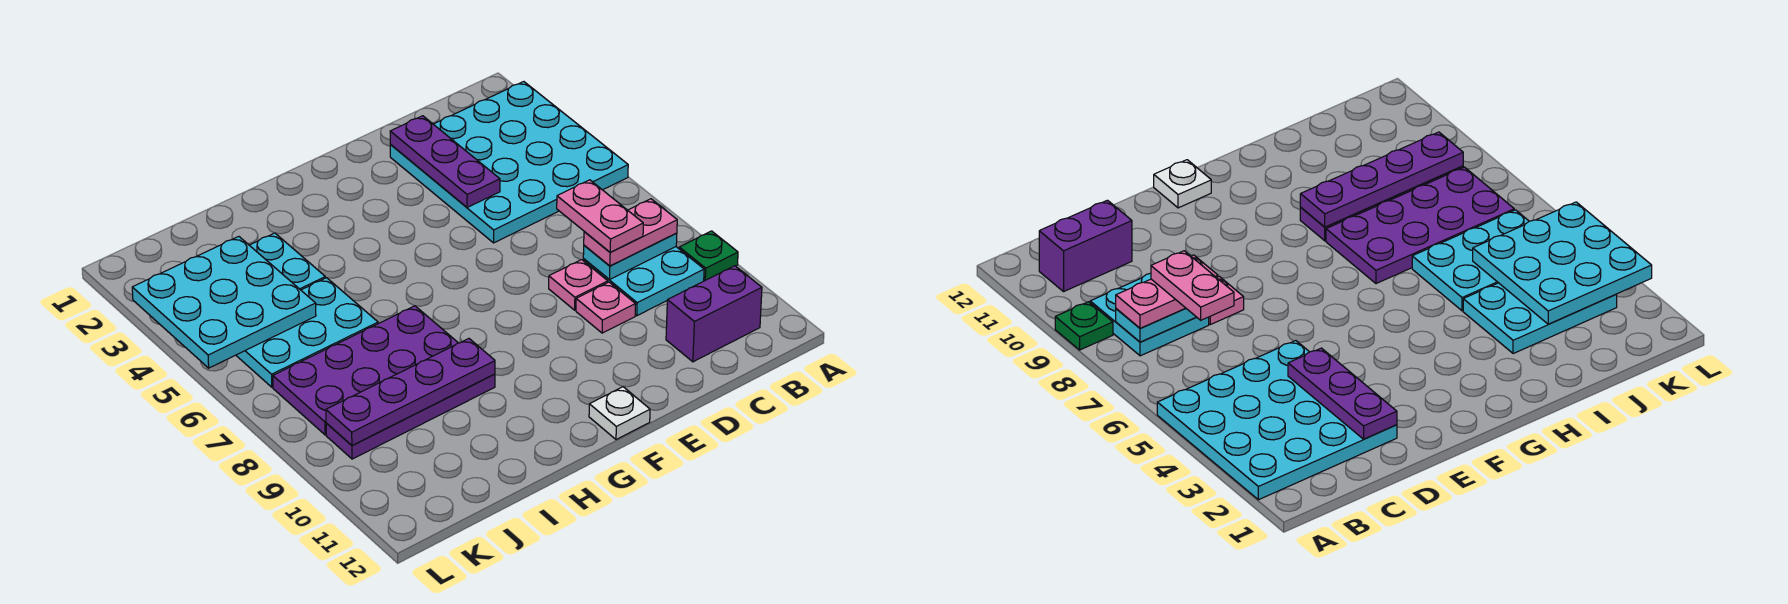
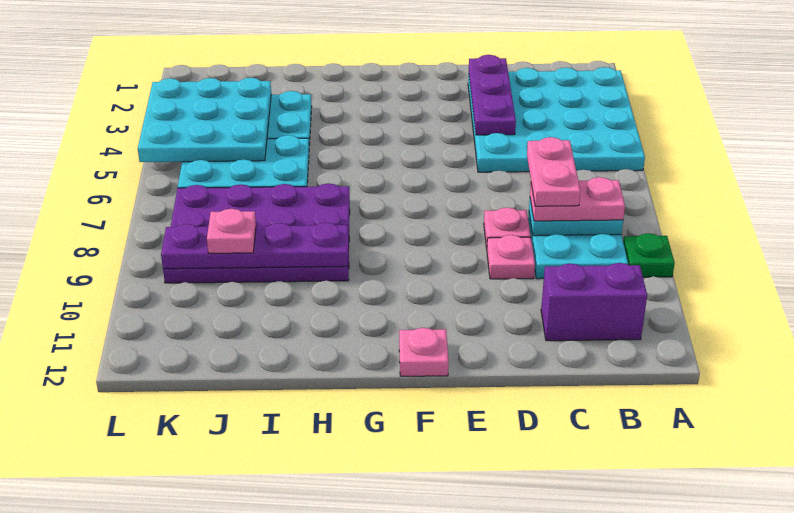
white 1x1 plate [589,387,650,440] -> pink 1x1 plate [399,328,449,376]
none -> pink 1x1 plate [207,209,256,253]

